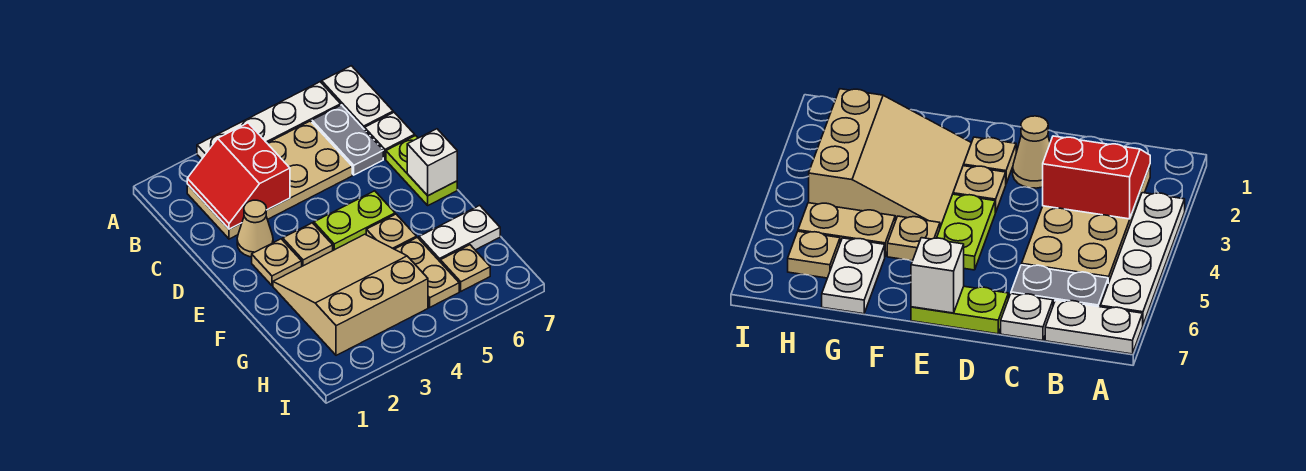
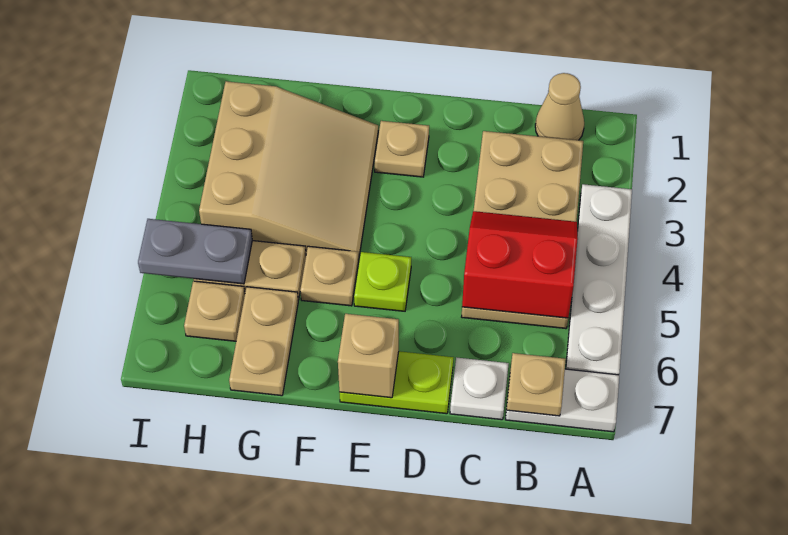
red 2x2 slope [187,123,290,229] -> red 2x2 slope moved to [462,211,578,318]
grey 1x2 plate [312,105,383,175] -> grey 1x2 plate moved to [138,219,252,284]
tan 1x1 cone [237,200,273,257] -> tan 1x1 cone moved to [535,73,584,140]
tan 1x1 plate [283,223,333,266] -> tan 1x1 plate moved to [507,353,566,416]
lime 1x2 plate [314,191,395,250] -> lime 1x1 plate [354,252,411,311]
white 1x1 brick [407,129,457,196] -> tan 1x1 brick [338,314,399,398]
white 1x2 plate [419,205,500,261] -> tan 1x2 plate [229,287,298,396]

